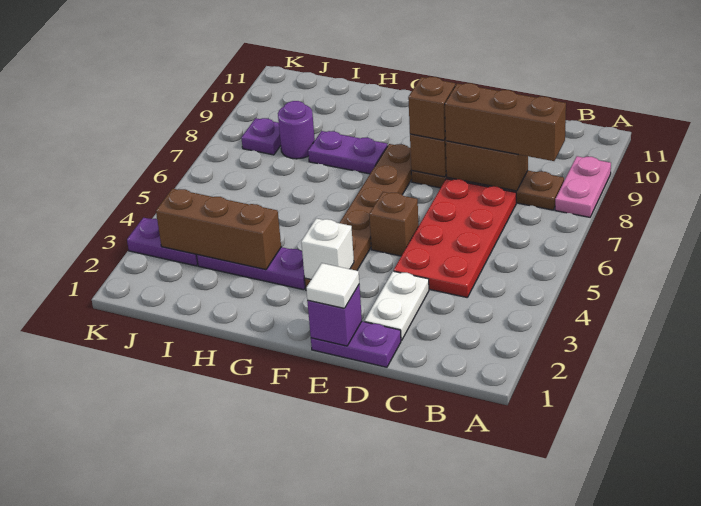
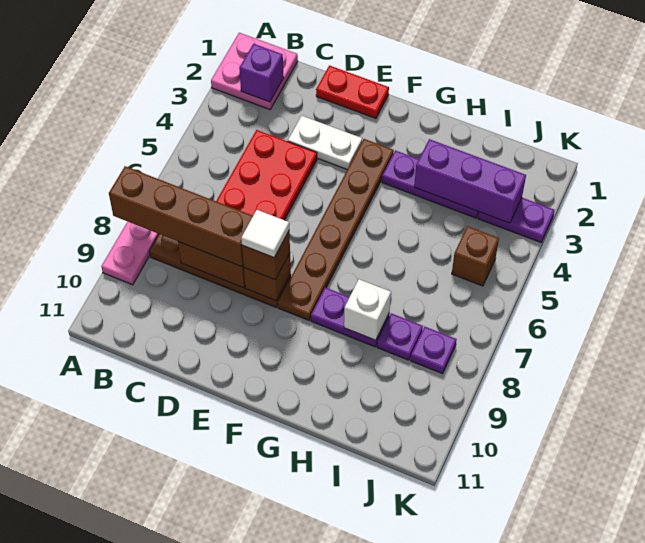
none -> pink 2x2 plate [211,33,298,109]
brown 1x3 brick [445,83,566,161] -> brown 1x4 brick [109,166,253,267]
purple 1x2 plate [311,321,401,367] -> red 1x2 plate [316,65,389,118]
white 1x2 plate [365,271,429,341] -> white 1x2 plate turned to [288,116,362,169]
purple 1x1 brick [307,285,362,346] -> purple 1x1 brick moved to [239,44,284,102]
white 1x1 tile [306,263,359,308] -> white 1x1 tile moved to [241,210,289,257]
brown 1x1 brick [369,192,419,256] -> brown 1x1 brick moved to [452,226,499,286]
white 1x1 brick [301,218,354,279] -> white 1x1 brick moved to [344,279,391,340]
brown 1x3 brick [156,189,281,270] -> purple 1x3 brick [414,139,526,223]
purple 1x1 round brick [278,101,315,159] -> purple 1x1 plate [377,313,423,360]

